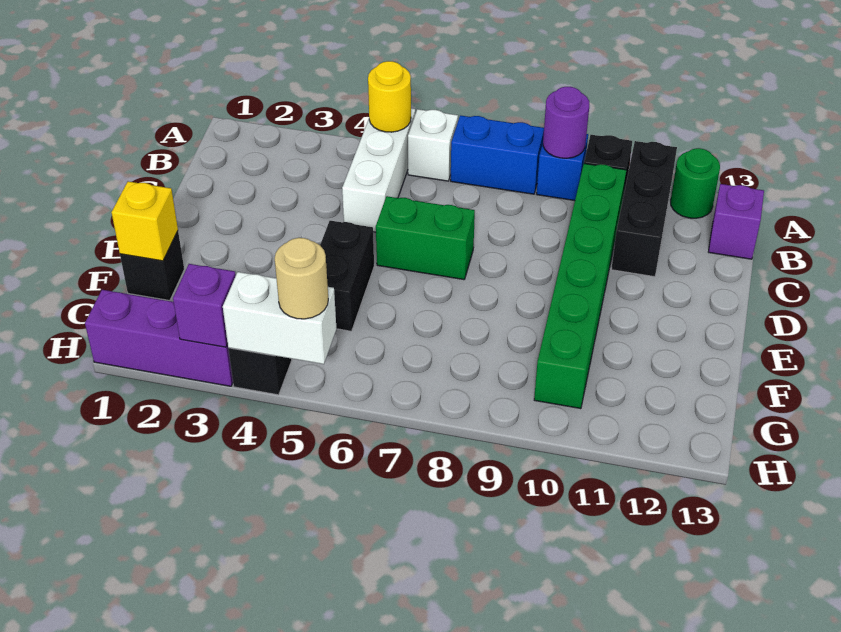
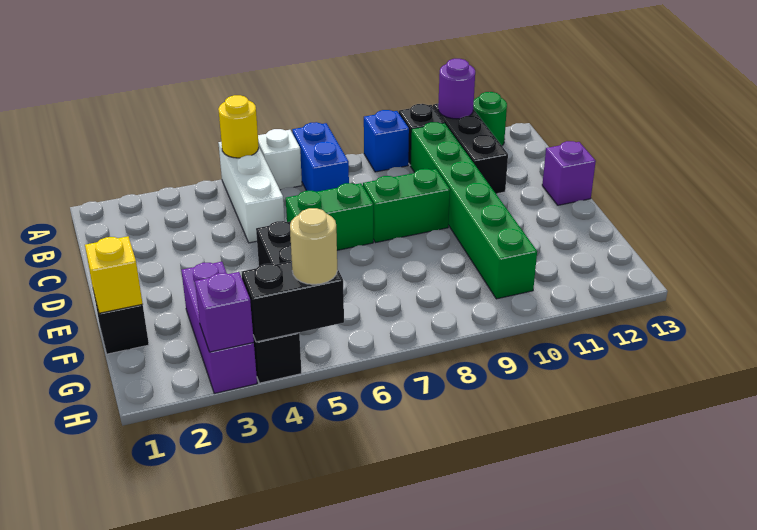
blue 1x2 brick [451,115,544,194] -> blue 1x2 brick turned to [292,122,349,192]
purple 1x1 round brick [543,87,589,158] -> purple 1x1 round brick moved to [438,59,475,119]
purple 1x1 brick [708,184,764,259] -> purple 1x1 brick moved to [542,141,596,205]
none -> green 1x2 brick [363,169,450,243]
purple 1x3 brick [85,290,233,386] -> purple 1x3 brick turned to [181,262,257,393]
white 1x2 brick [223,272,336,364] -> black 1x2 brick [242,261,344,342]

